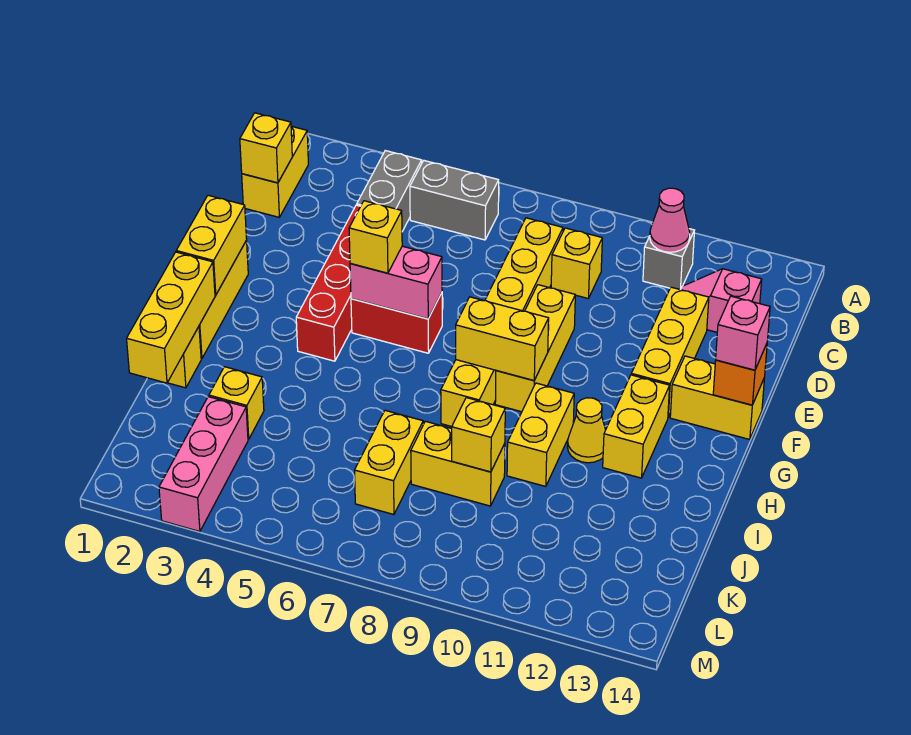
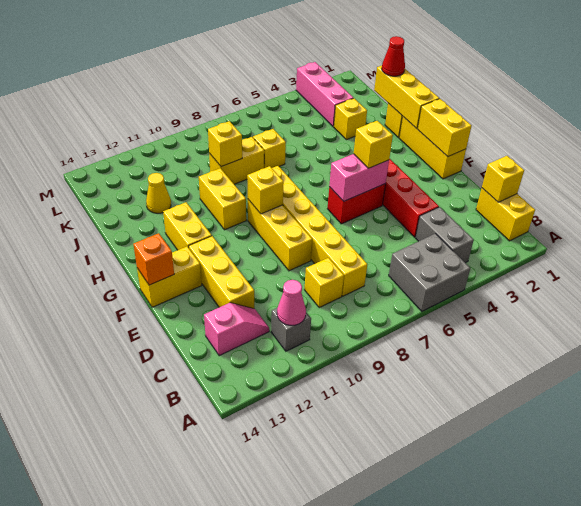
grey 1x2 brick [410,161,499,240] -> grey 2x2 brick [389,234,470,312]
pink 1x1 brick [716,296,770,370] -> none
yellow 1x2 brick [456,297,549,381] -> yellow 1x1 brick [247,166,284,214]
yellow 1x1 cone [568,398,605,463] -> yellow 1x1 cone moved to [146,173,171,213]
none -> red 1x1 cone [382,36,405,76]
yellow 1x2 brick [355,410,423,515] -> yellow 1x1 brick [253,129,286,168]

